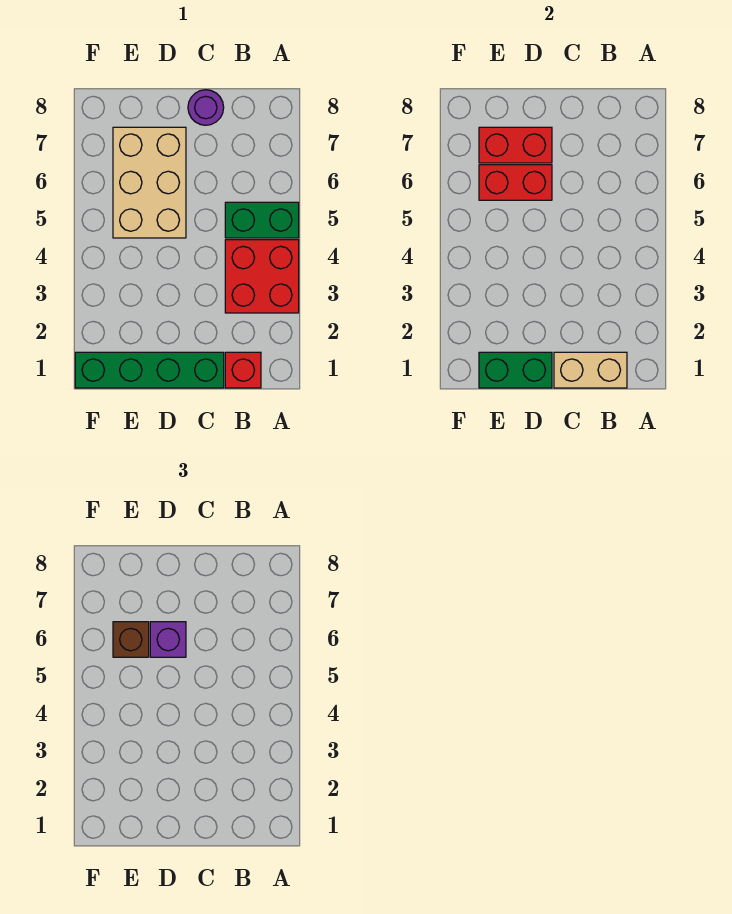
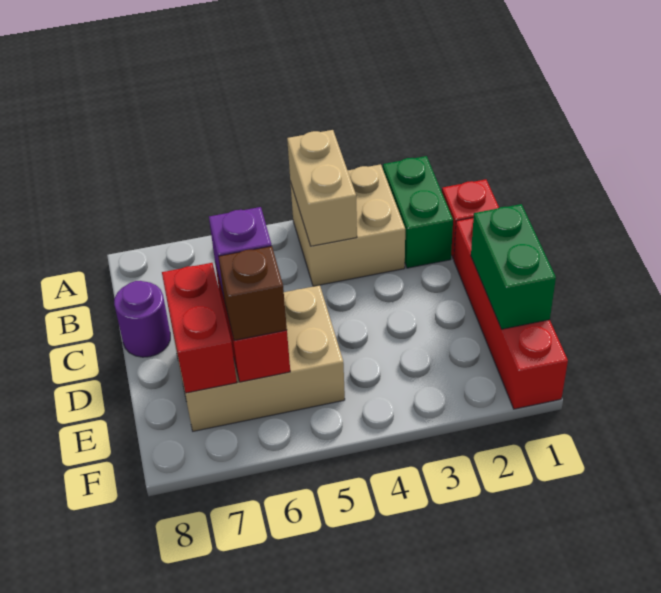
red 2x2 brick [225,240,299,313] -> tan 2x2 brick [290,164,405,286]
green 1x2 brick [225,202,299,238] -> green 1x2 brick moved to [383,156,453,268]
tan 1x2 brick [554,352,627,388] -> tan 1x2 brick moved to [287,130,357,246]
green 1x4 brick [75,352,224,388] -> red 1x4 brick [454,218,568,409]

